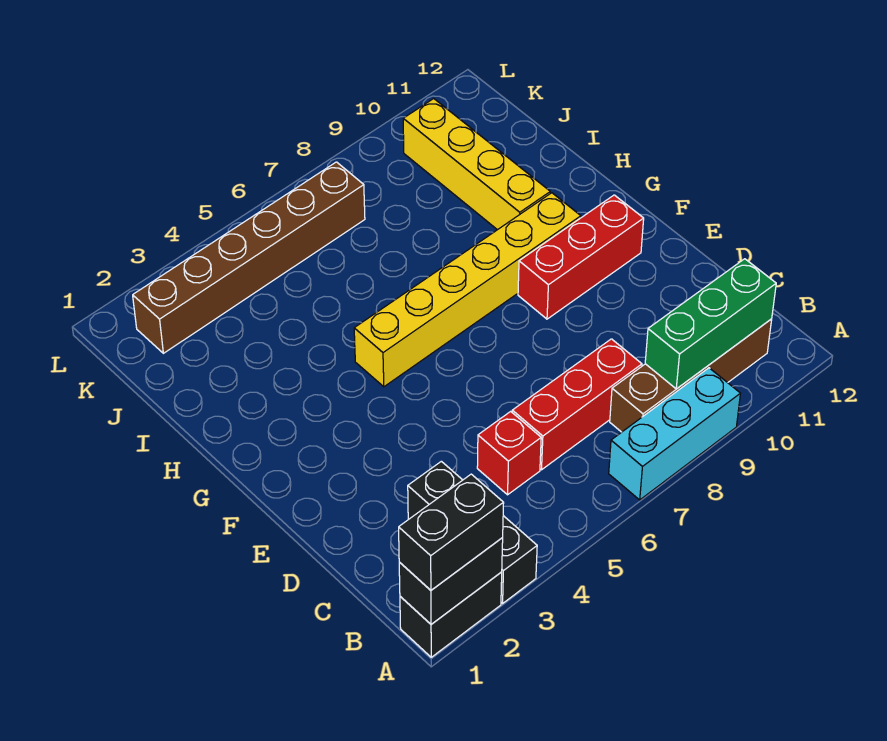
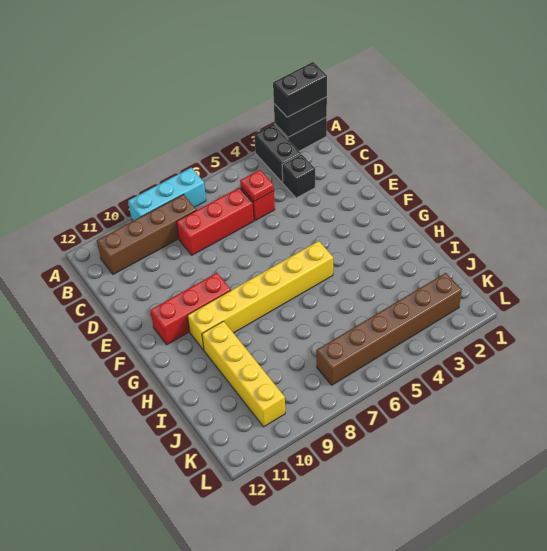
green 1x3 brick [645,259,776,389] -> none
none -> red 1x1 plate [240,170,274,201]

